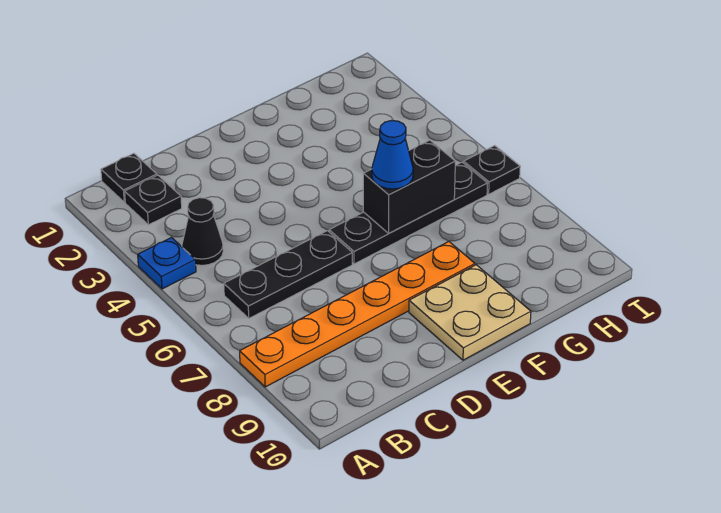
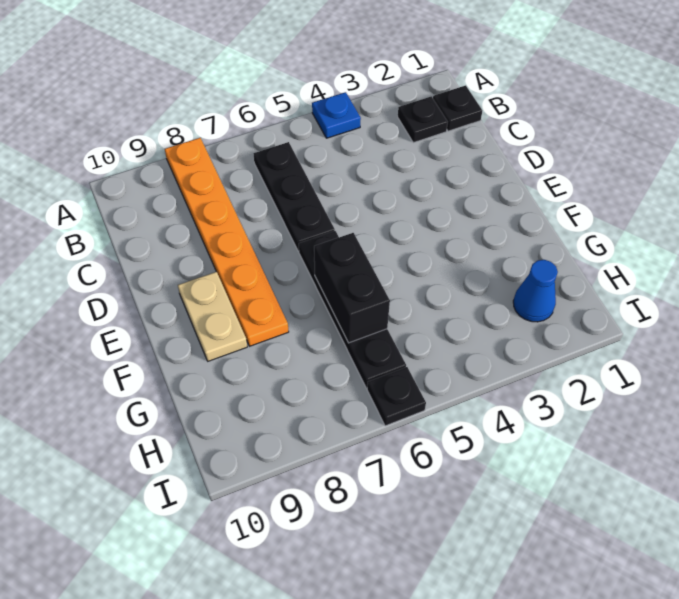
black 1x1 cone [182,198,223,265] -> none
tan 2x2 plate [409,265,531,360] -> tan 1x2 plate [178,272,247,361]
blue 1x1 cone [372,121,413,189] -> blue 1x1 cone moved to [513,260,558,322]

